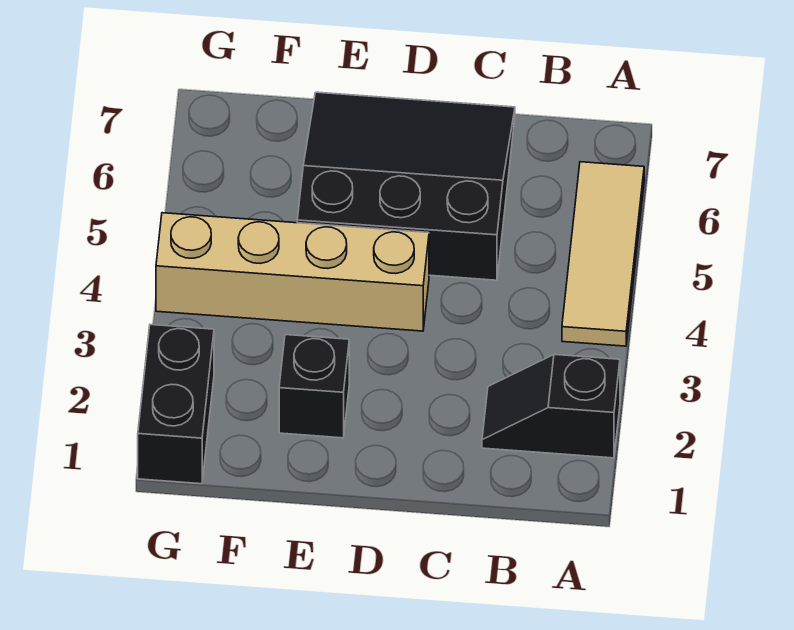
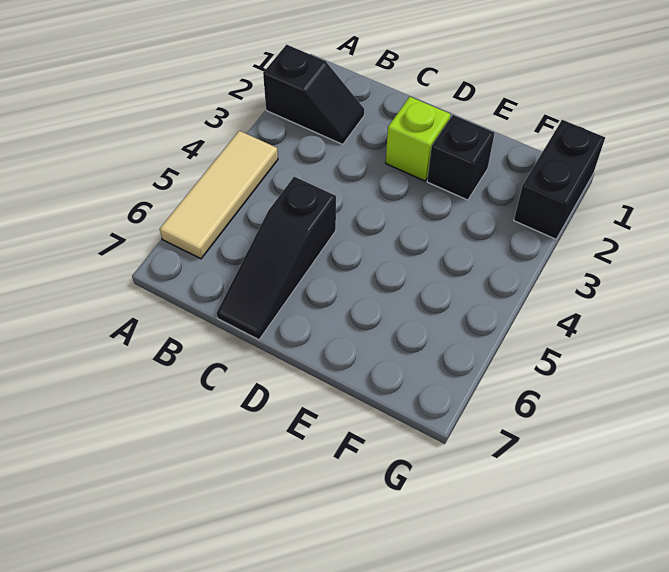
black 3x3 slope [297,92,515,280] -> black 1x3 slope [217,177,336,340]
none -> lime 1x1 brick [386,97,451,181]
tan 1x4 brick [156,213,429,331] -> none

